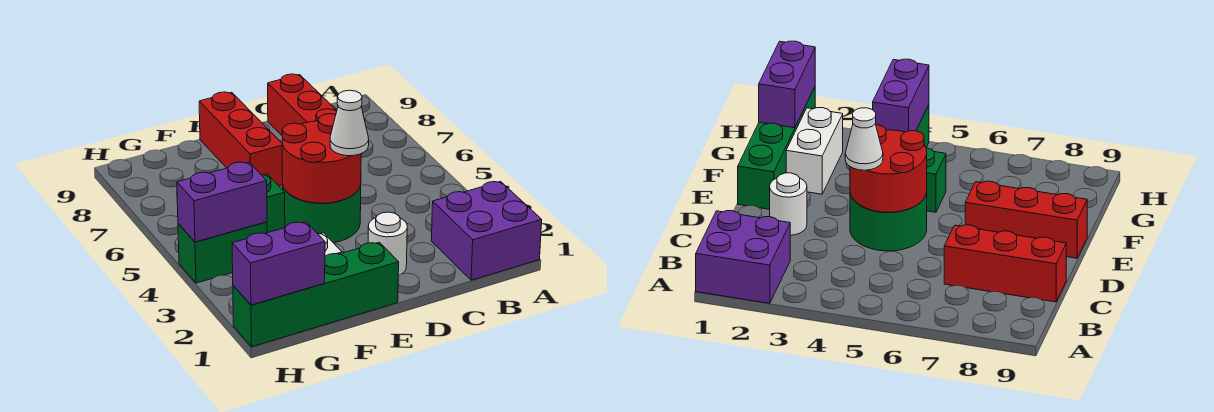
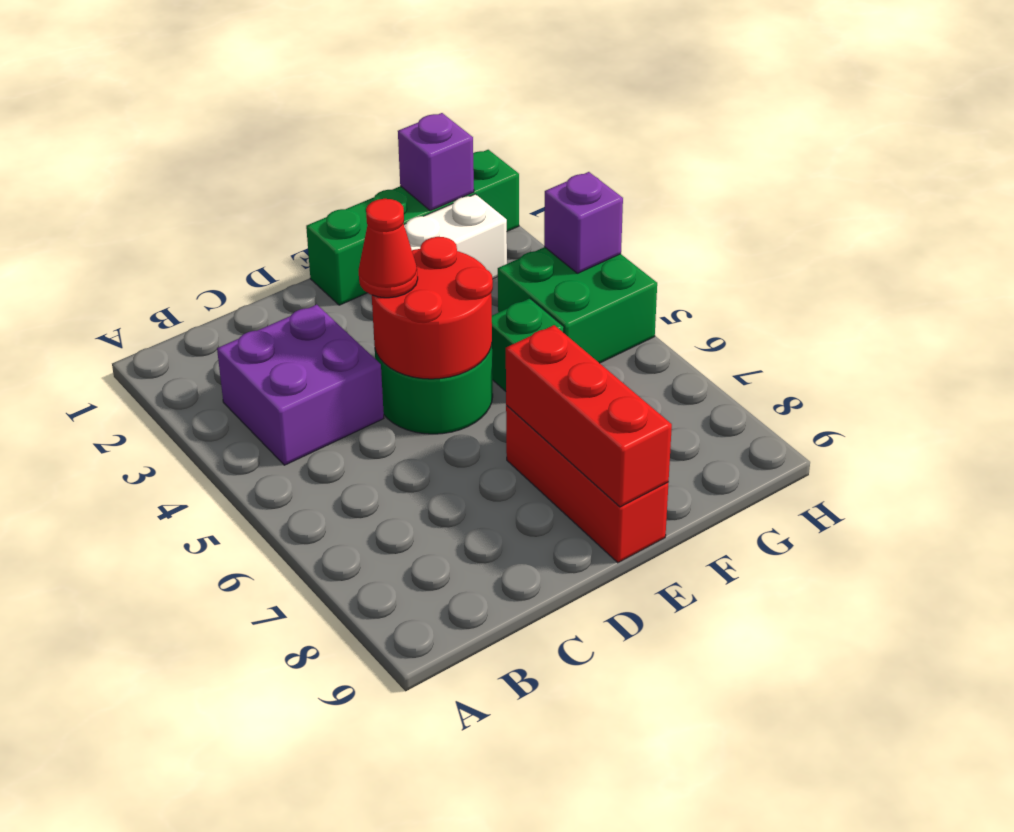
purple 2x2 brick [431,182,542,280] -> purple 2x2 brick moved to [217,305,384,465]
red 1x3 brick [268,74,337,135] -> red 1x3 brick moved to [506,325,672,507]
white 1x1 round brick [368,212,407,275] -> none
white 1x1 cone [330,90,369,156] -> red 1x1 cone [359,199,418,298]
purple 1x2 brick [232,222,325,305] -> purple 1x1 brick [398,113,474,211]
green 1x2 brick [178,222,267,283] -> green 2x2 brick [498,247,657,363]
purple 1x2 brick [177,162,267,242] -> purple 1x1 brick [544,172,623,273]

